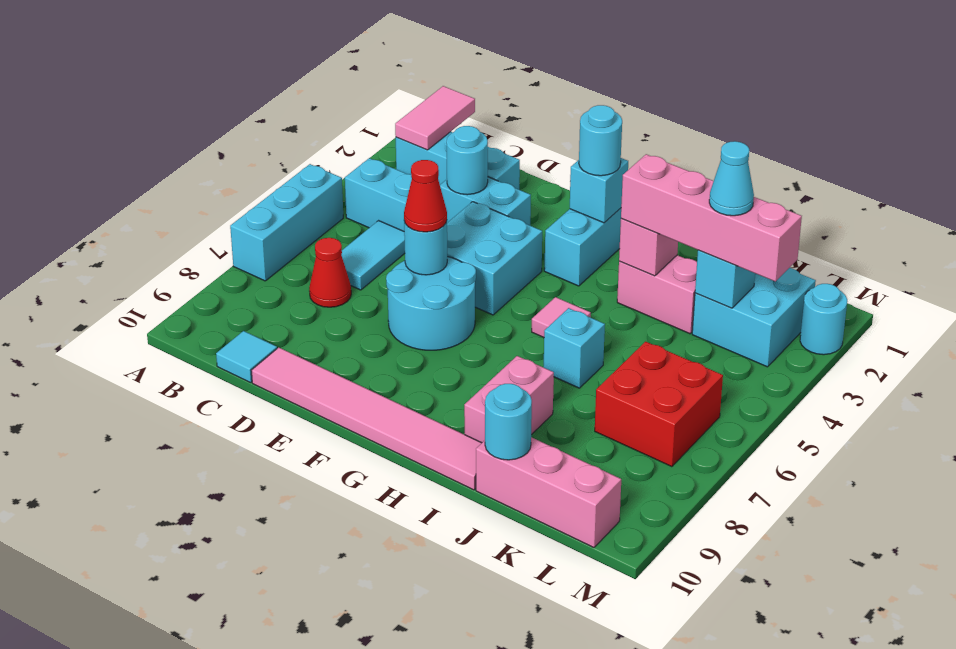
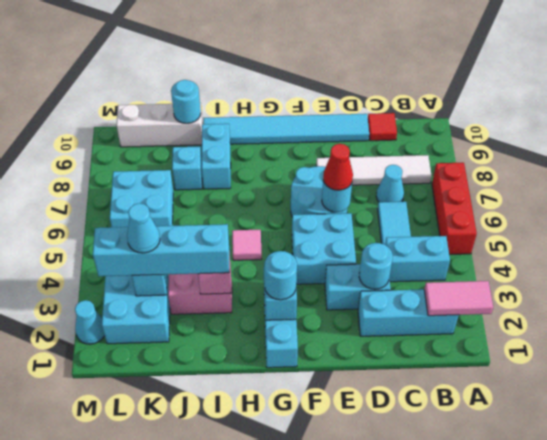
cyan 1x3 brick [230,164,343,281] -> red 1x3 brick [432,163,477,255]
pink 1x2 tile [395,86,475,150] -> pink 1x2 tile turned to [424,281,493,316]
none -> white 1x4 tile [316,155,432,185]
red 1x1 cone [309,238,351,307] -> cyan 1x1 cone [376,165,404,202]
cyan 1x1 tile [216,331,277,383] -> red 1x1 tile [368,113,397,141]
pink 1x6 tile [251,347,481,490] -> cyan 1x6 tile [203,114,369,144]
pink 1x4 brick [621,154,802,282] -> cyan 1x4 brick [93,224,229,276]
cyan 1x1 brick [544,308,605,388] -> cyan 1x1 brick moved to [172,147,202,190]
pink 1x2 brick [464,356,554,443] -> cyan 1x2 brick [202,124,231,189]
pink 1x3 brick [476,437,621,547] -> white 1x3 brick [116,103,203,147]
red 2x2 brick [595,342,723,467] -> cyan 2x2 brick [110,170,173,227]
cyan 1x1 round brick [800,284,847,355] -> cyan 1x1 cone [75,300,105,344]

